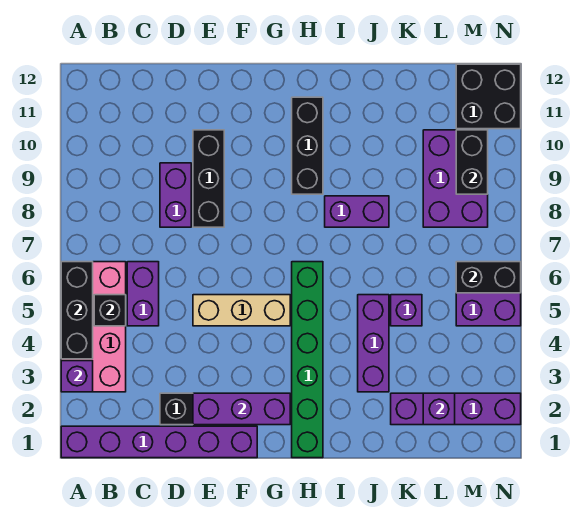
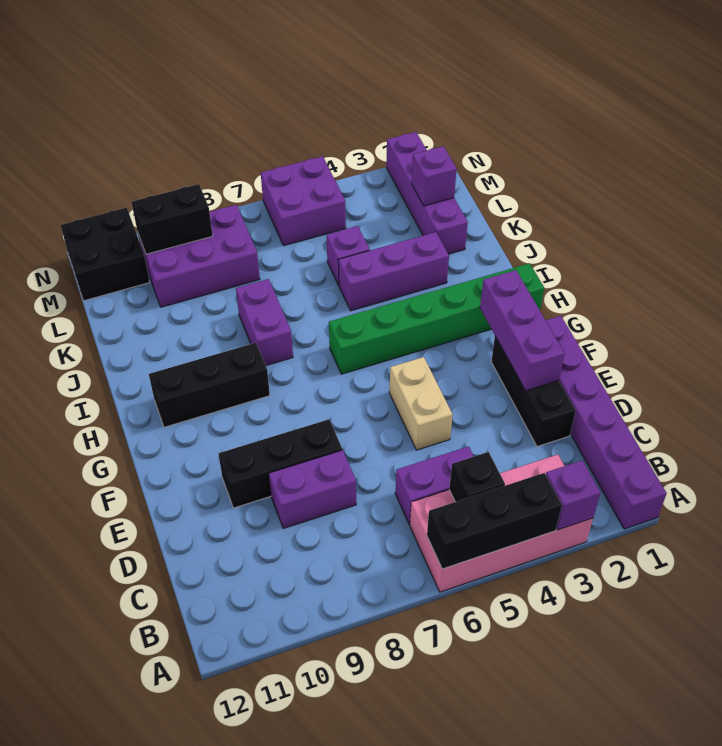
tan 1x3 brick [193,295,290,326] -> tan 1x2 brick [389,357,453,450]
black 1x2 brick [456,262,521,293] -> none

